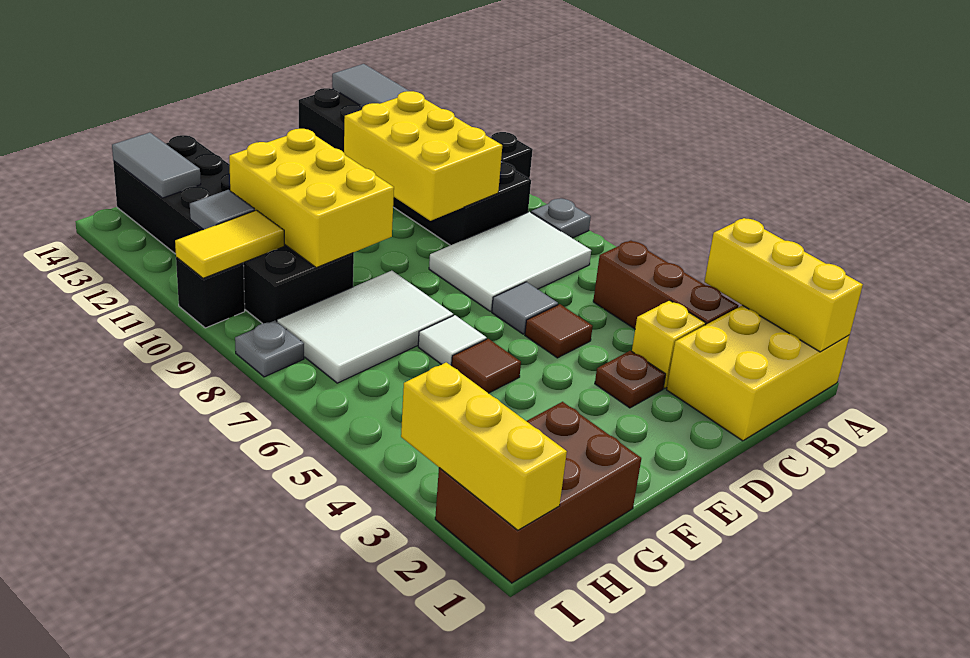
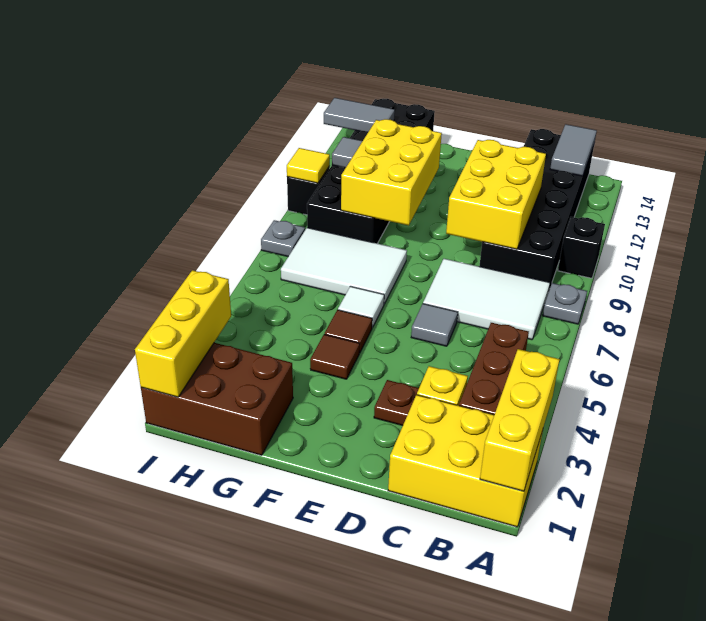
brown 1x1 tile [525,304,593,358] -> brown 1x1 tile moved to [310,334,360,379]
yellow 1x2 tile [175,210,284,278] -> yellow 1x1 tile [287,148,330,183]
grey 1x2 tile [112,132,201,198] -> grey 1x2 tile turned to [324,98,395,132]

